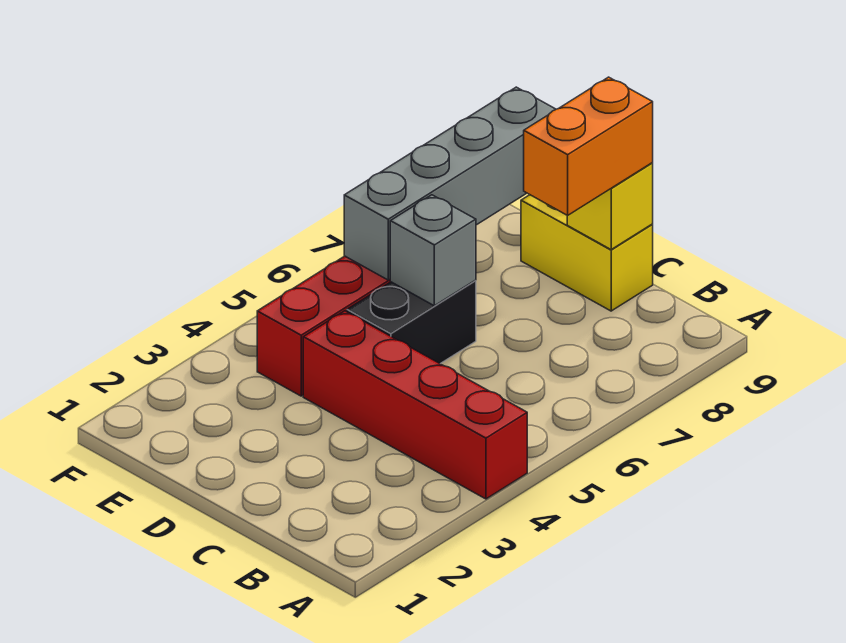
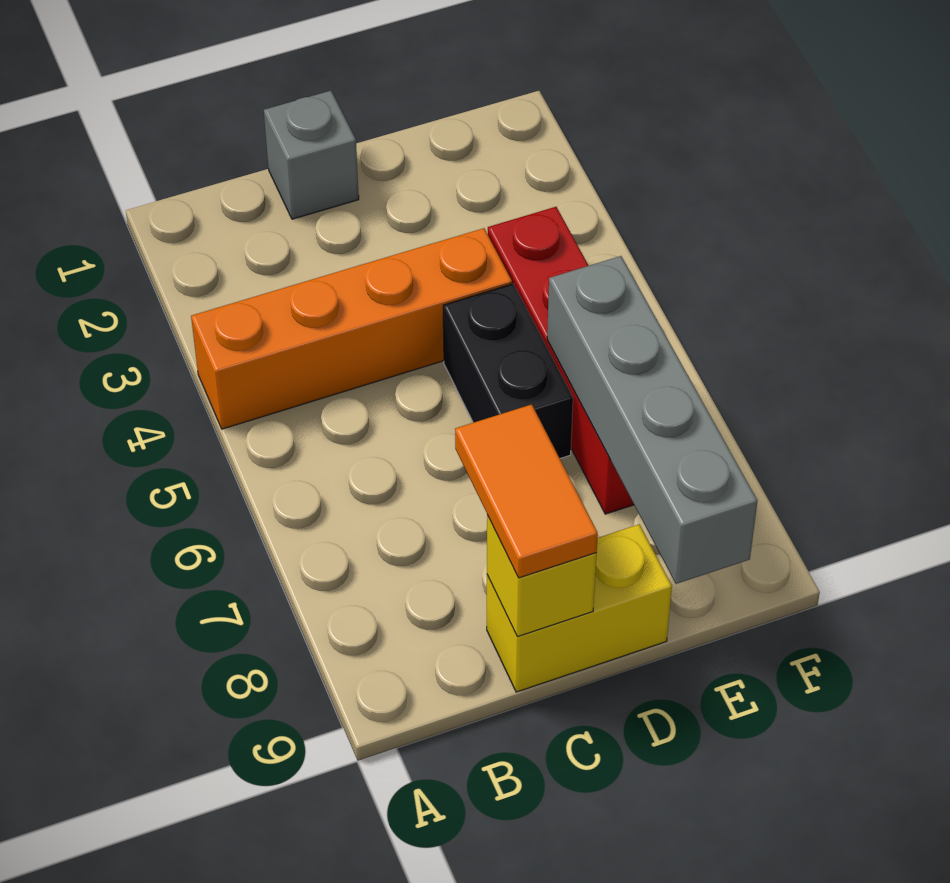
red 1x4 brick [303,311,527,499] -> orange 1x4 brick [191,228,512,429]
orange 1x2 brick [524,77,653,216] -> orange 1x2 tile [455,404,598,578]
grey 1x1 brick [390,195,476,306] -> grey 1x1 brick moved to [264,91,359,219]

